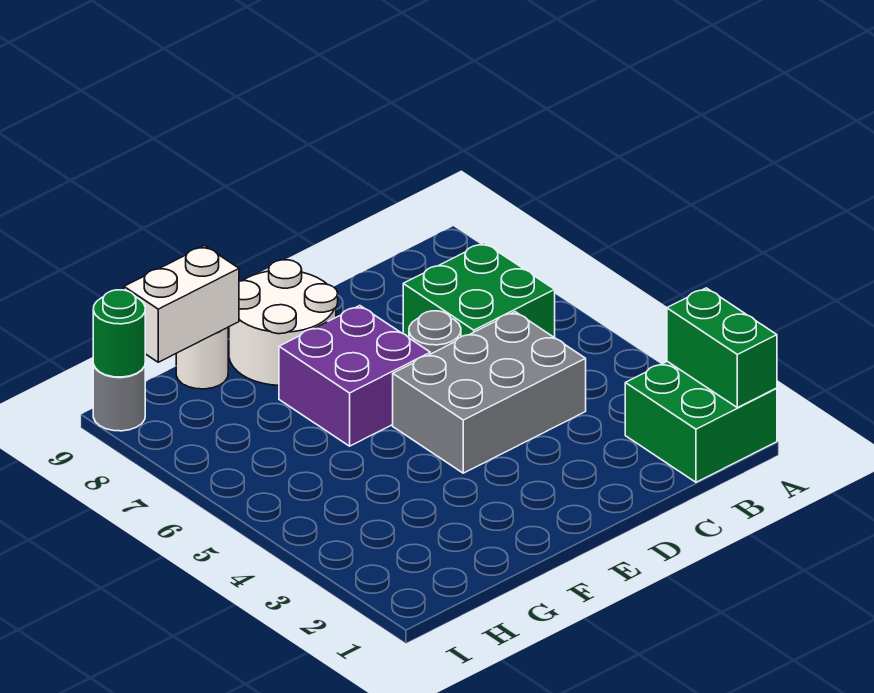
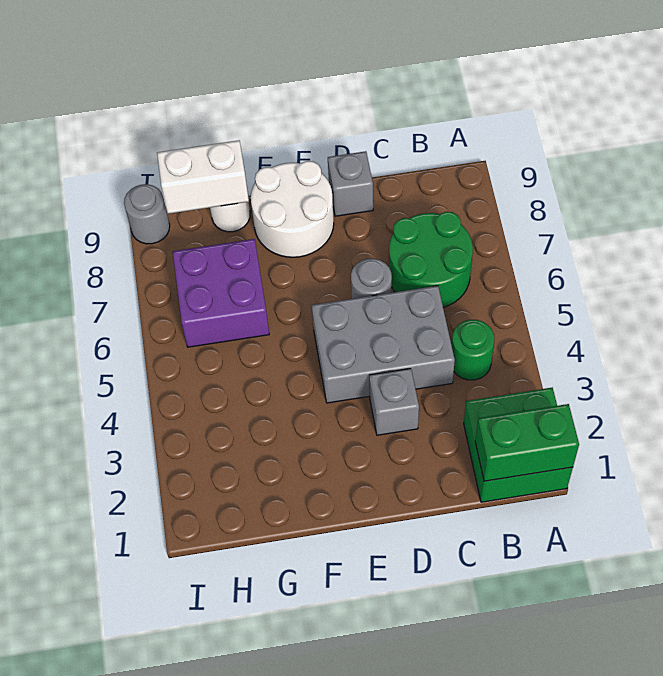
green 1x2 brick [667,288,777,408] -> green 1x2 brick turned to [475,404,579,481]
green 2x2 brick [403,243,555,338] -> green 2x2 round brick [389,212,473,308]
none -> grey 1x1 brick [369,369,419,435]
none -> grey 1x1 brick [328,151,373,216]
purple 2x2 brick [279,306,430,446] -> purple 2x2 brick moved to [173,239,269,347]
green 1x1 round brick [93,290,145,377] -> green 1x1 round brick moved to [452,320,494,380]

